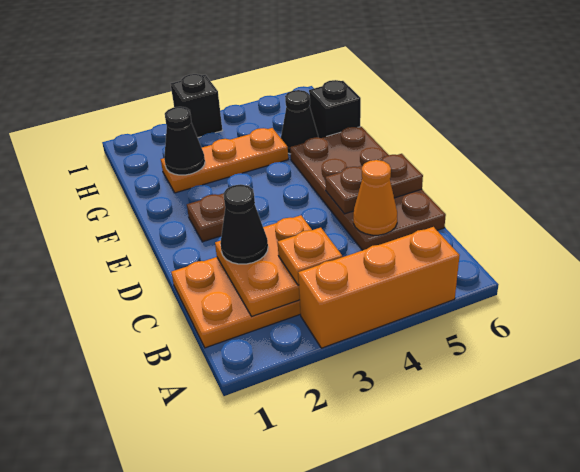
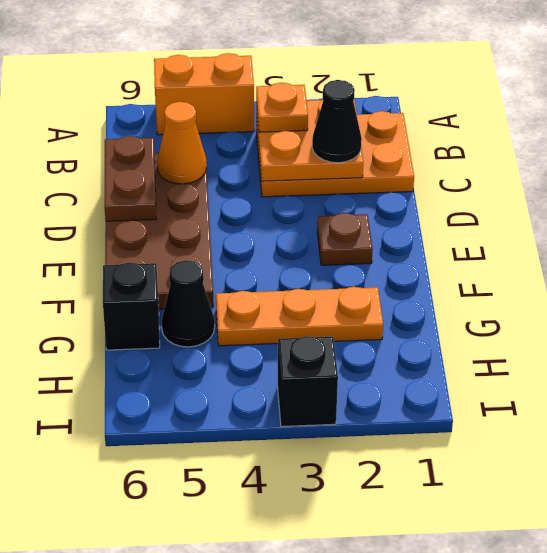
orange 1x3 brick [298,227,460,348] -> orange 1x2 brick [154,53,254,135]
brown 1x2 plate [325,154,423,214] -> brown 1x2 plate turned to [105,136,156,221]
black 1x1 cone [164,107,205,175] -> none

